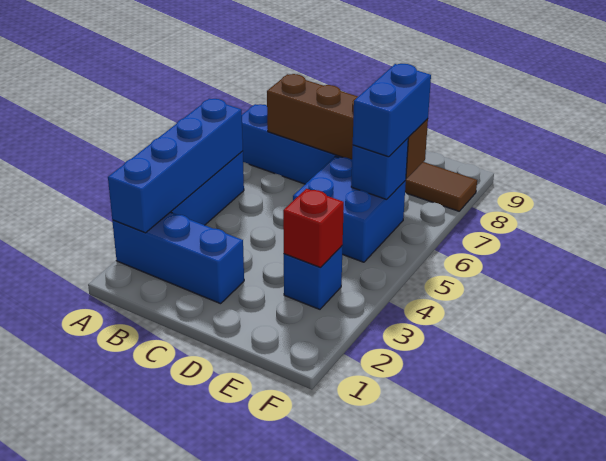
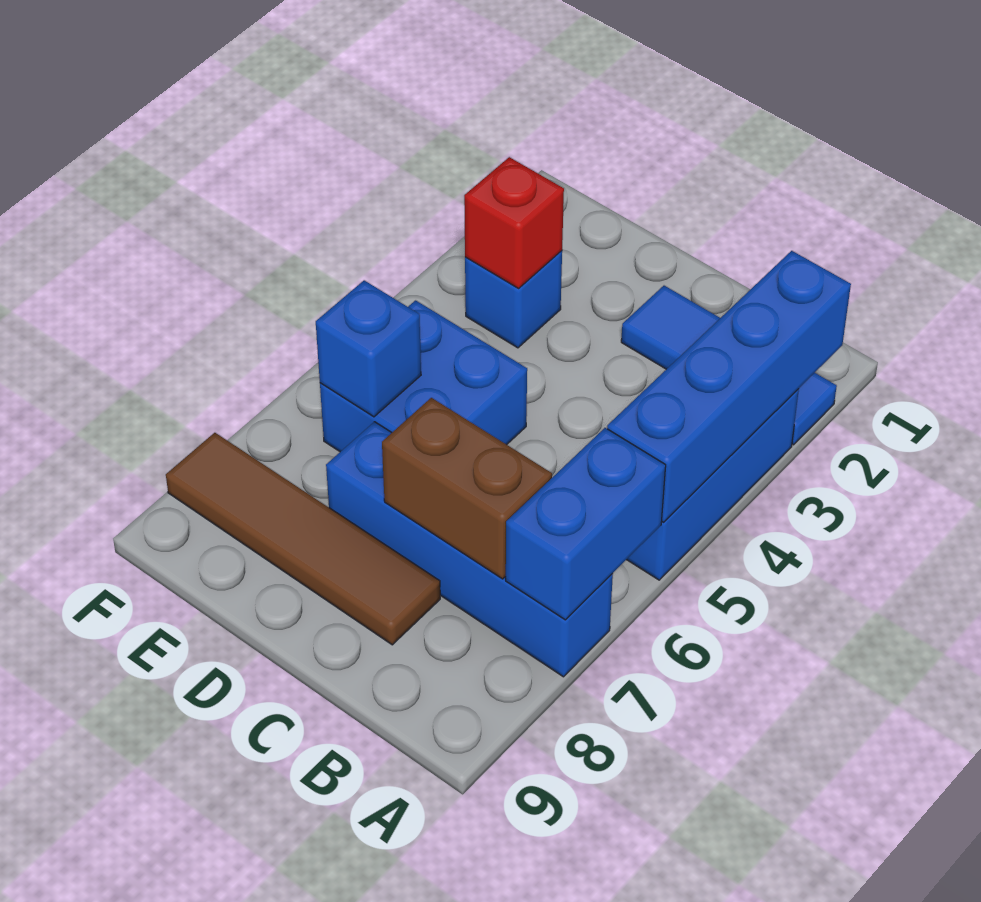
blue 1x3 brick [112,212,244,304] -> blue 1x3 tile [621,286,837,445]
brown 1x4 brick [267,74,428,179] -> brown 1x2 brick [382,398,552,579]
blue 1x2 brick [353,64,431,157] -> blue 1x2 brick moved to [506,428,666,620]

